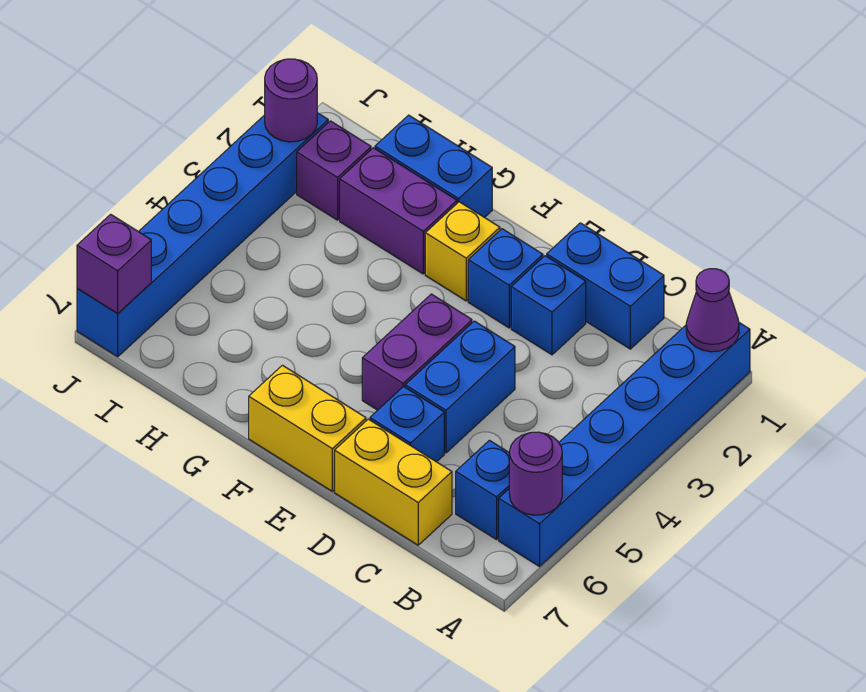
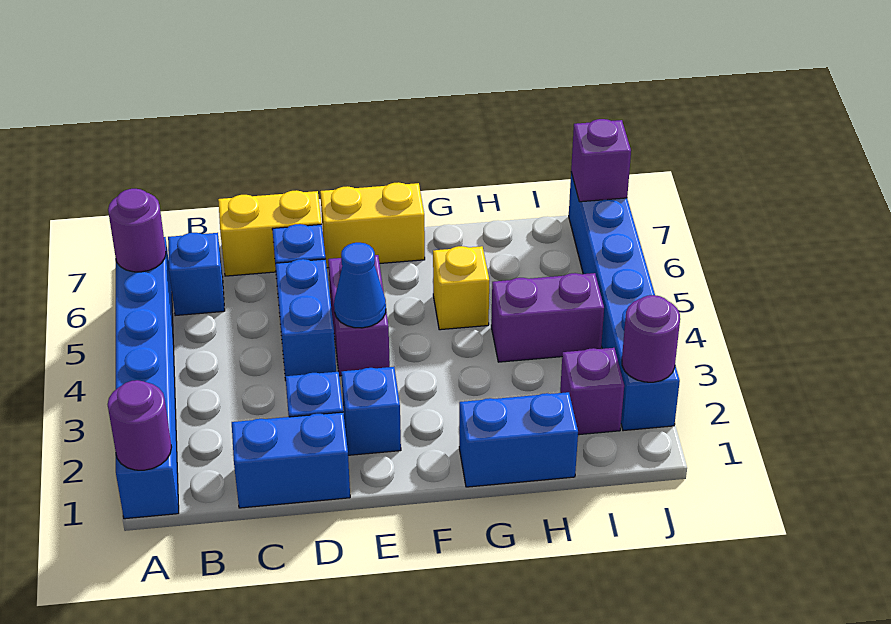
purple 1x1 cone [686,269,739,352] -> purple 1x1 round brick [108,380,172,470]
none -> blue 1x1 cone [334,243,386,328]
yellow 1x1 brick [425,202,500,301] -> yellow 1x1 brick moved to [433,246,489,330]
purple 1x2 brick [340,148,457,274] -> purple 1x2 brick moved to [491,273,604,362]

